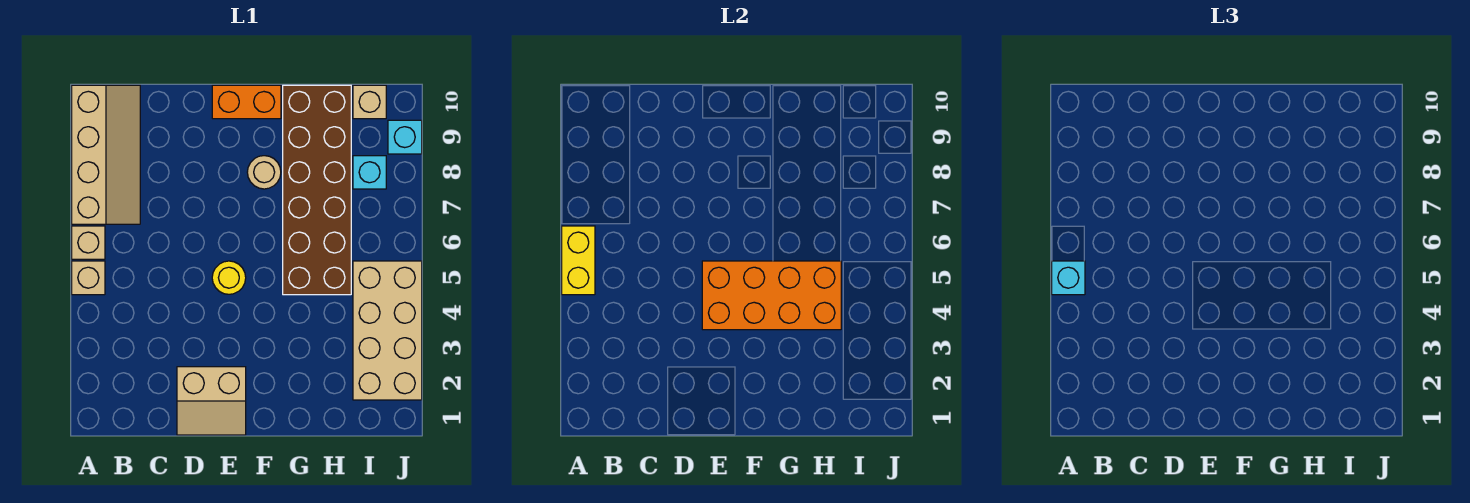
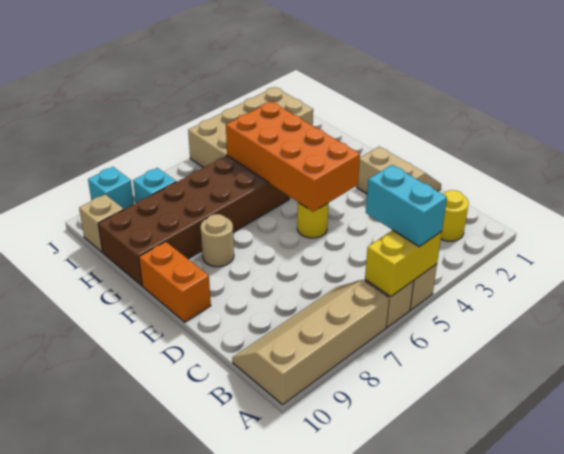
cyan 1x1 brick [1052,261,1085,295] -> cyan 1x2 brick [366,165,447,247]
none -> yellow 1x1 round brick [441,190,469,241]

